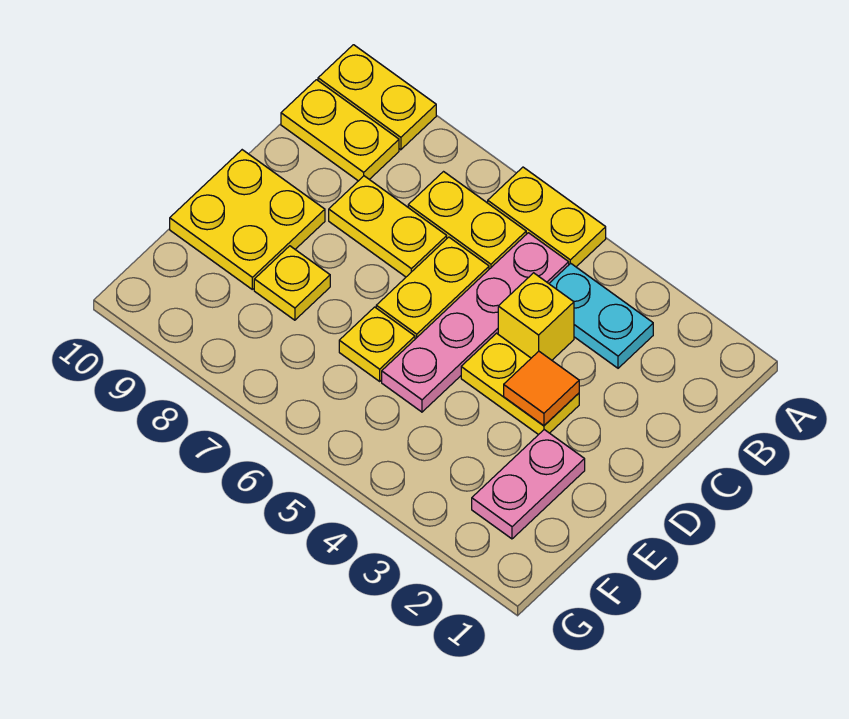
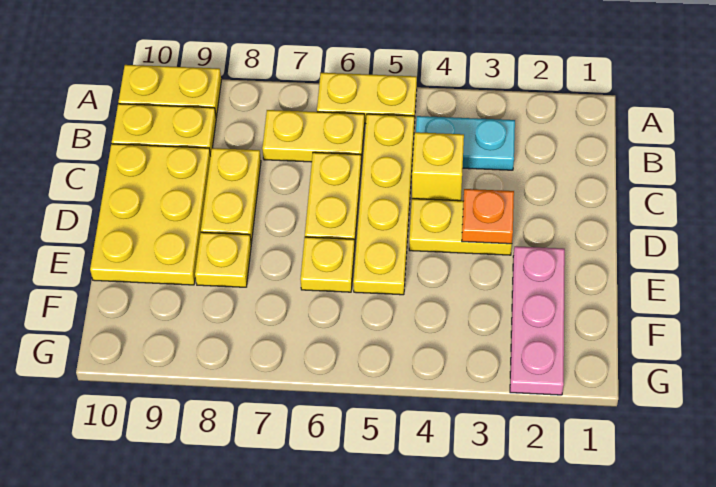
pink 1x4 plate [382,233,569,412] -> yellow 1x4 plate [353,114,414,295]
yellow 1x2 plate [329,176,447,277] -> yellow 1x2 plate turned to [201,148,261,243]
orange 1x1 tile [504,351,579,426] -> orange 1x1 plate [462,189,514,244]
yellow 2x2 plate [170,150,325,289] -> yellow 2x3 plate [90,144,211,285]
pink 1x2 plate [472,430,585,539] -> pink 1x3 plate [510,246,565,395]

